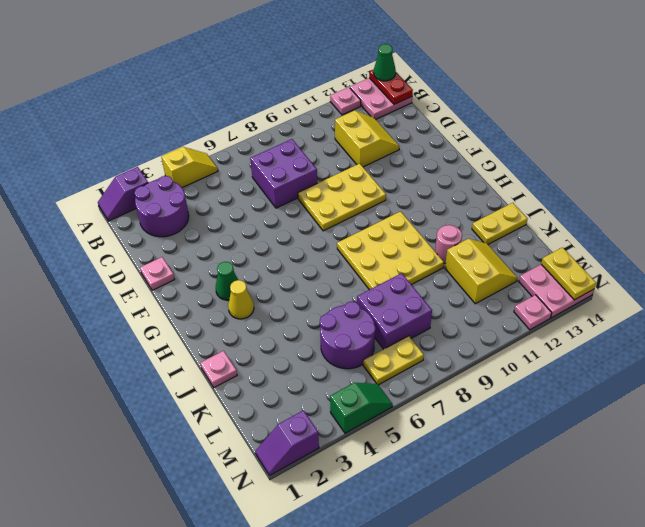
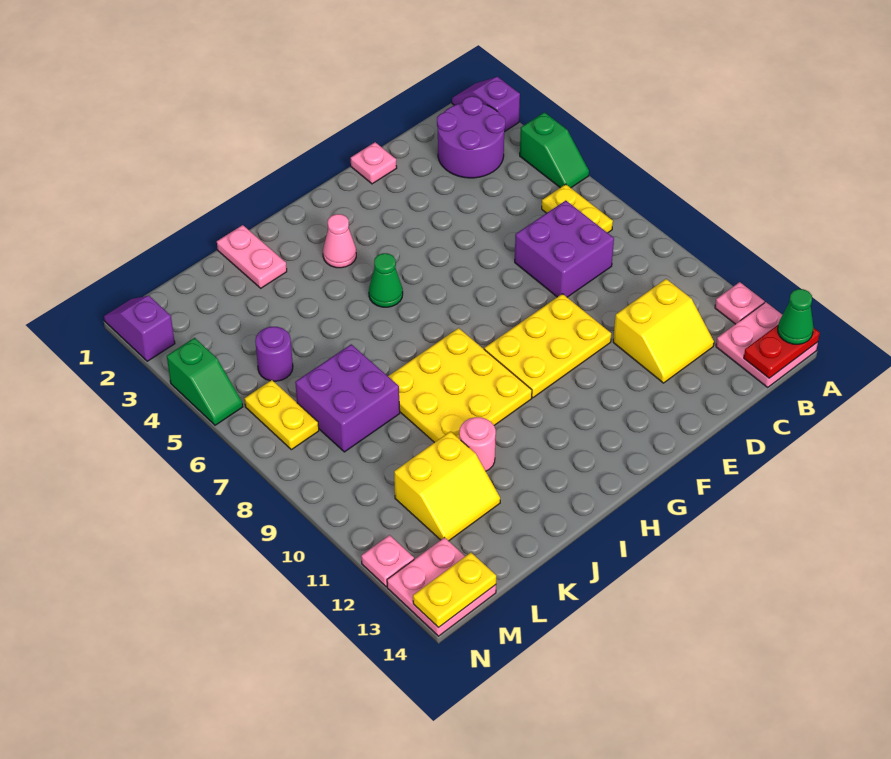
yellow 1x2 slope [161,147,218,188] -> green 1x2 slope [520,112,589,188]
yellow 2x3 plate [298,164,386,231] -> yellow 2x3 plate turned to [484,294,611,398]
green 1x1 cone [216,262,238,300] -> green 1x1 cone moved to [369,253,403,307]
yellow 1x1 cone [228,280,254,319] -> pink 1x1 cone [323,214,356,268]
pink 1x1 plate [200,351,237,387] -> pink 1x2 plate [217,225,287,288]
yellow 1x2 plate [472,203,527,244] -> yellow 1x2 plate moved to [542,184,613,233]
purple 2x2 round brick [320,301,376,369] -> purple 1x1 round brick [255,327,293,381]

